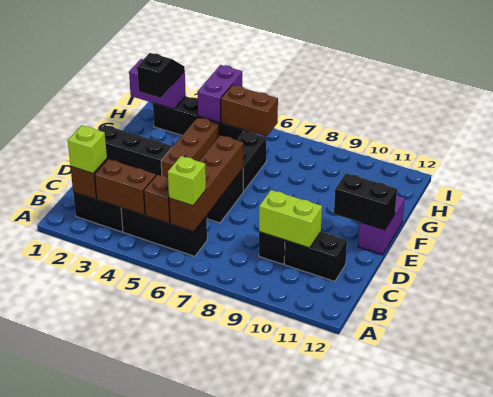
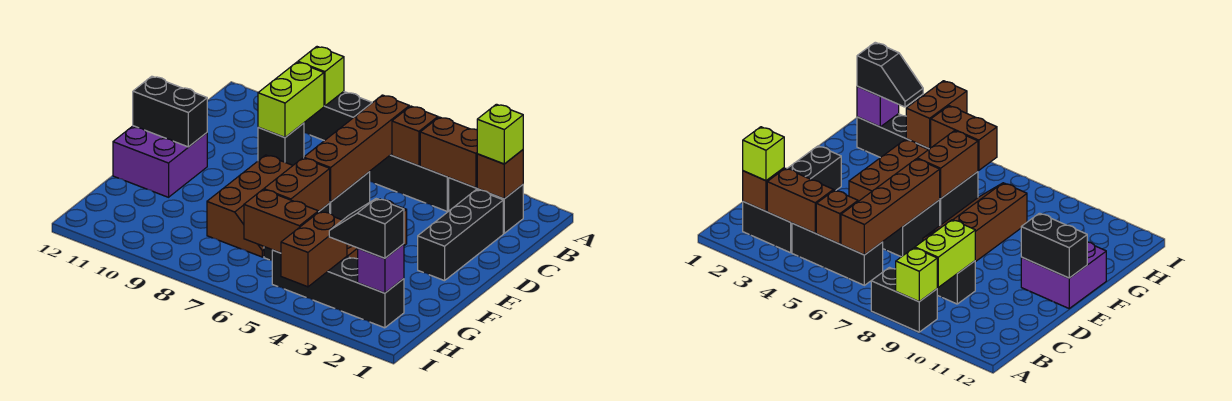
lime 1x1 brick [168,156,206,206] -> lime 1x1 brick moved to [298,47,344,106]
lime 1x2 brick [259,190,322,248] -> lime 1x2 brick turned to [258,62,324,137]
black 1x2 brick [284,232,347,281] -> black 1x2 brick moved to [304,91,372,141]
black 1x3 brick [99,125,172,176] -> black 1x3 brick turned to [418,190,503,281]
none -> brown 2x3 slope [207,155,293,257]
purple 1x2 brick [358,195,405,255] -> purple 2x2 brick [113,126,207,197]
none -> brown 1x2 brick [264,158,330,212]
black 1x2 slope [137,53,185,98] -> black 1x2 slope turned to [329,199,404,258]
purple 1x2 brick [129,59,186,109] -> purple 1x1 brick [358,244,404,293]
purple 1x2 brick [197,65,242,123] -> brown 1x2 brick [281,212,347,287]

